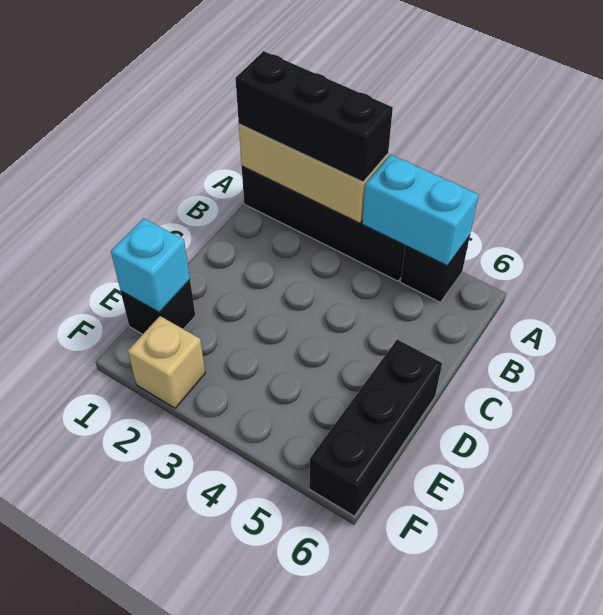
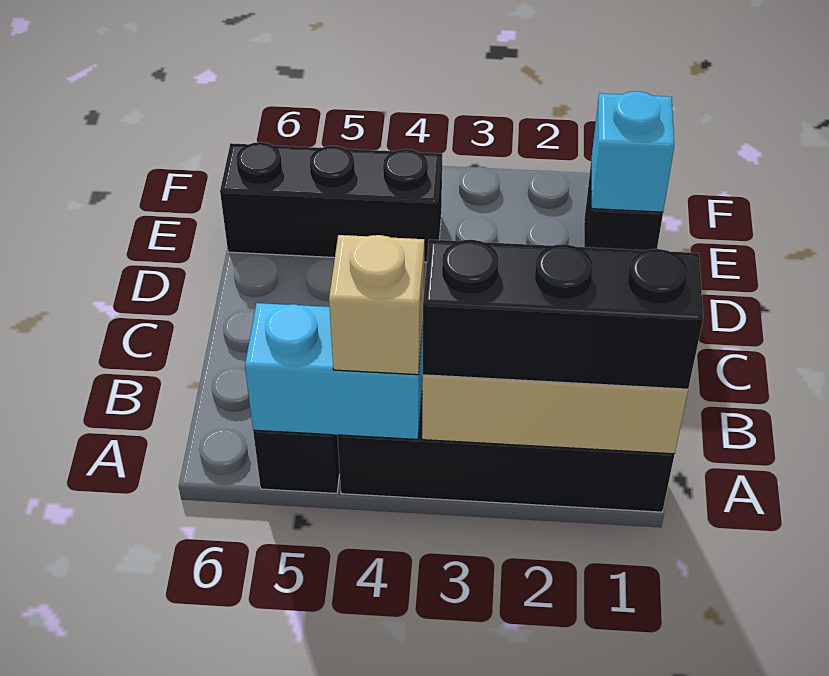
black 1x3 brick [309,339,442,516] -> black 1x3 brick turned to [220,142,442,262]
tan 1x1 brick [128,316,205,408] -> tan 1x1 brick moved to [329,235,424,375]

